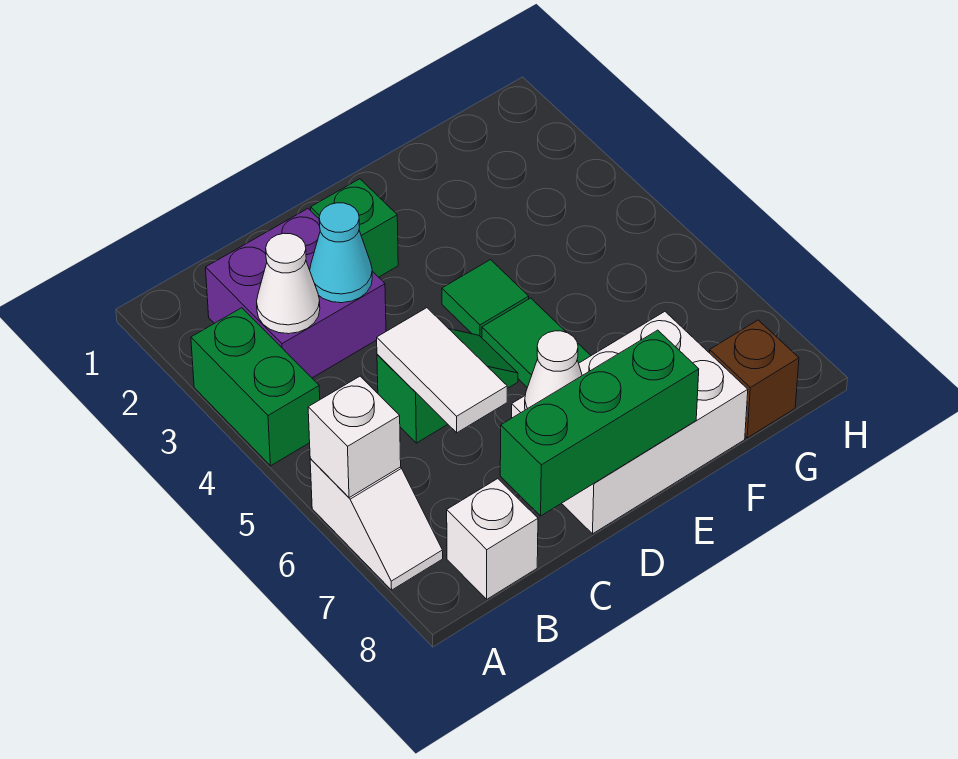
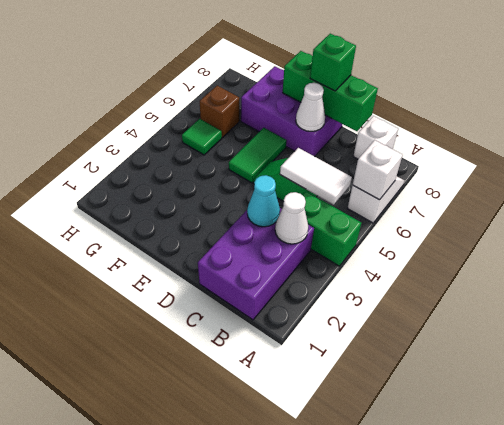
green 1x2 brick [191,308,320,466] -> green 1x2 brick turned to [303,191,361,266]
purple 2x2 brick [206,209,386,378] -> purple 2x3 brick [198,208,314,320]
white 1x2 tile [377,308,507,433] -> white 1x2 tile turned to [280,148,352,205]
green 1x1 brick [311,179,398,277] -> green 1x1 brick moved to [310,34,356,91]
white 2x3 brick [512,312,748,534] -> purple 2x3 brick [241,66,342,157]
green 1x1 tile [442,260,529,338] -> green 1x1 tile moved to [182,119,222,155]
brown 1x1 brick [710,320,799,438] -> brown 1x1 brick moved to [200,86,239,138]

